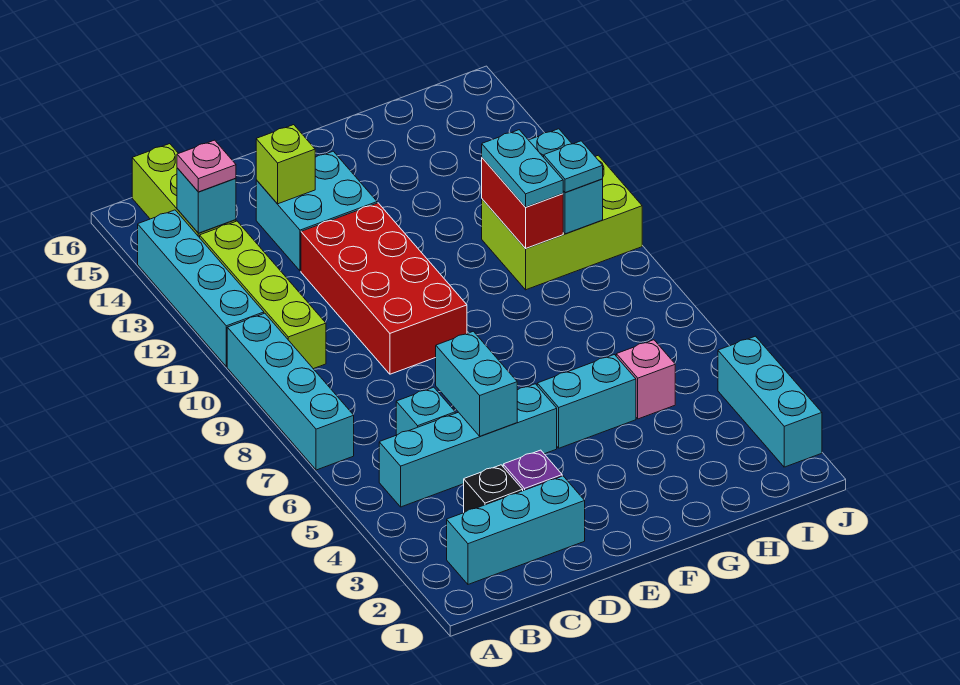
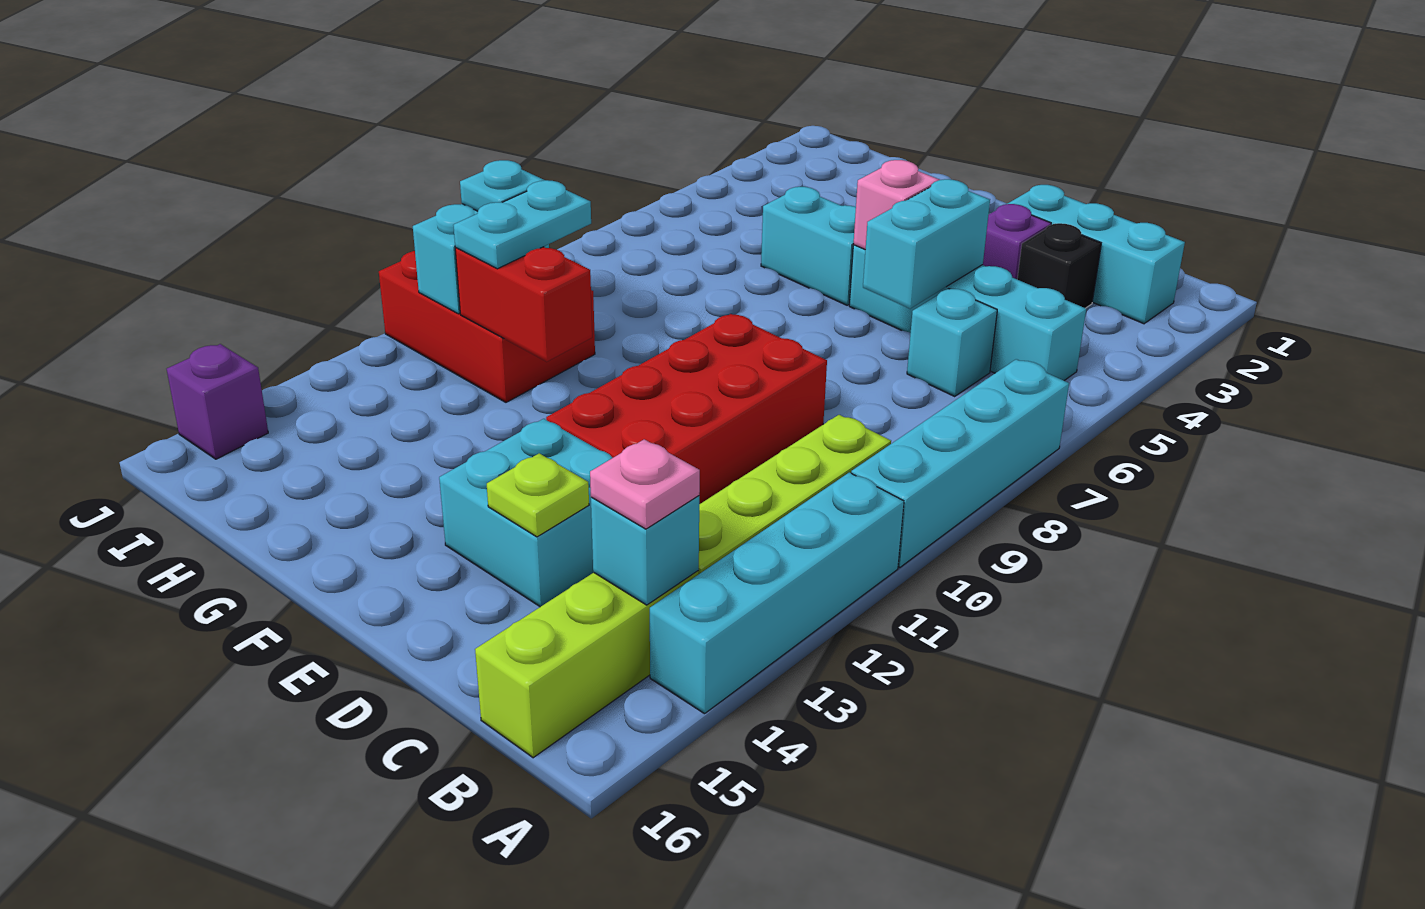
lime 1x1 brick [256,125,315,204] -> lime 1x1 plate [487,453,589,537]
pink 1x1 brick [616,340,675,419] -> pink 1x1 brick moved to [854,160,939,250]
lime 2x3 brick [482,155,642,290] -> red 2x3 brick [379,251,595,402]
red 1x2 brick [482,158,563,249] -> red 1x2 brick turned to [455,247,592,362]
cyan 1x3 brick [718,336,822,467] -> none
none -> purple 1x1 brick [167,344,268,459]

